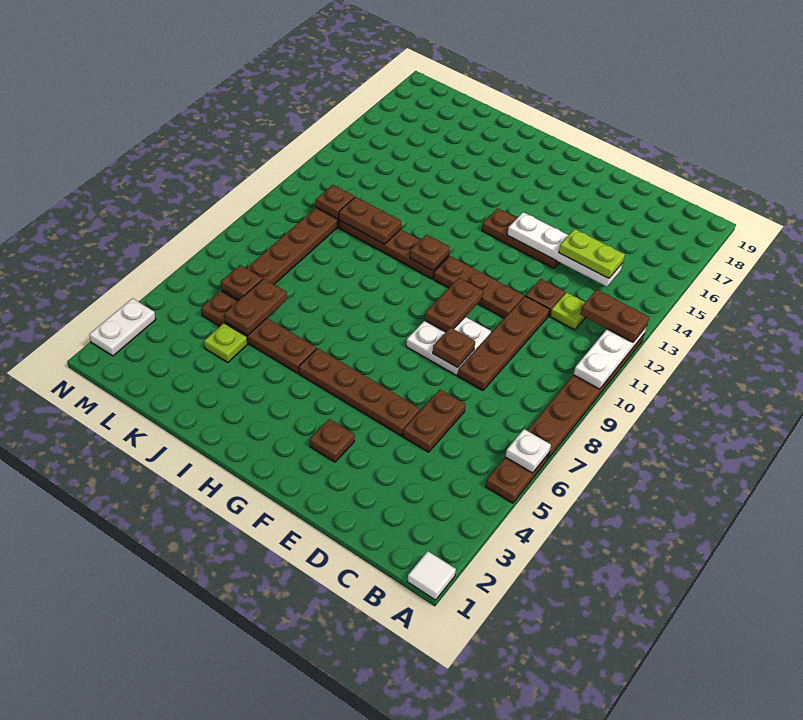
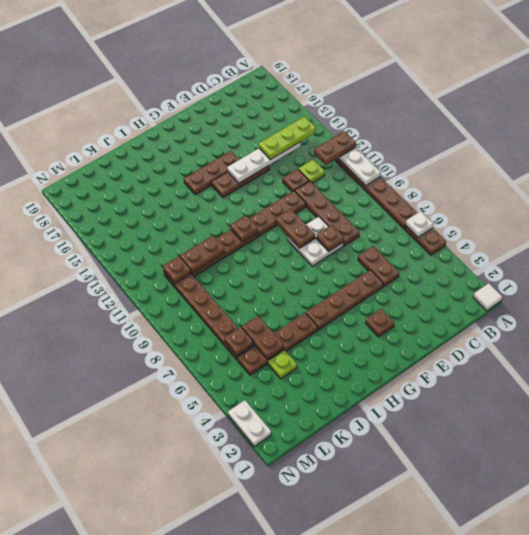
lime 1x2 plate [559,229,625,278] -> lime 1x3 plate [259,116,316,160]
none -> brown 1x3 plate [184,151,239,195]

